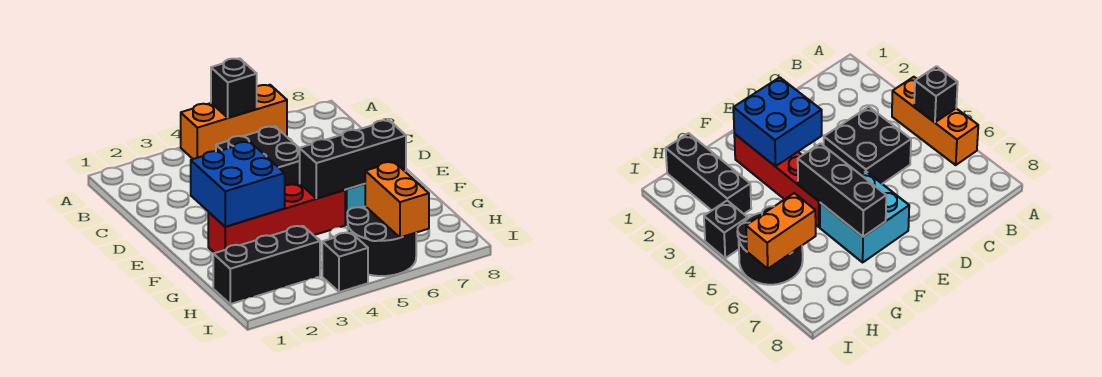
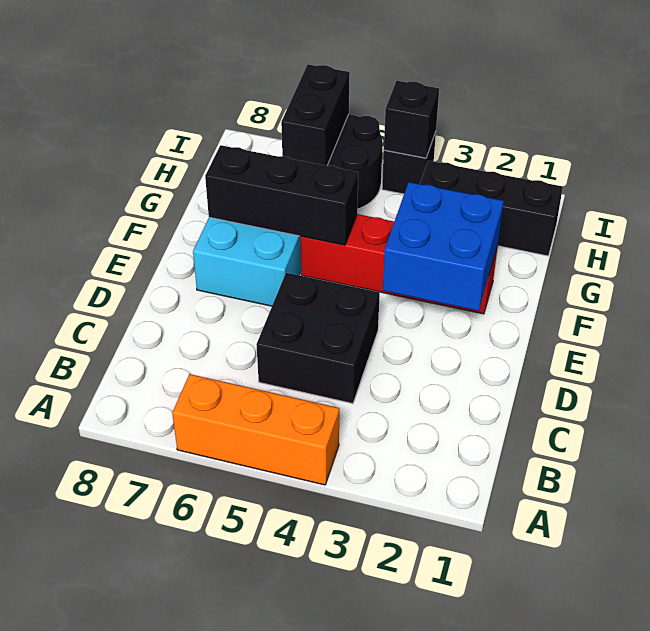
black 1x1 brick [211,58,257,118] -> black 1x1 brick moved to [384,81,439,158]
orange 1x2 brick [365,162,429,238] -> black 1x2 brick [281,64,350,166]

